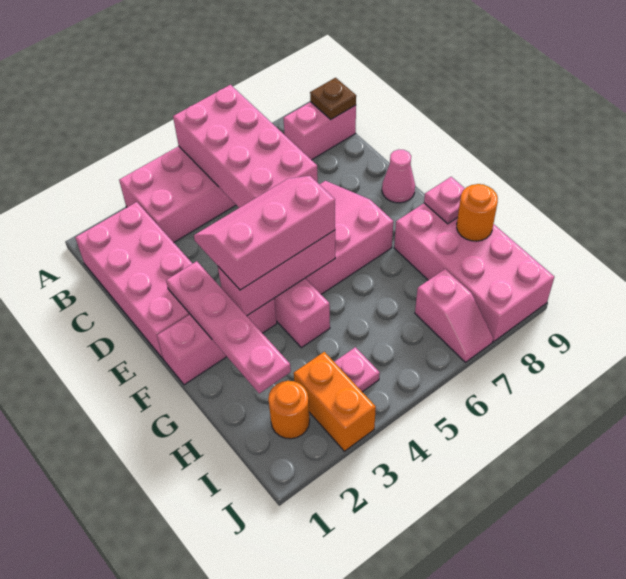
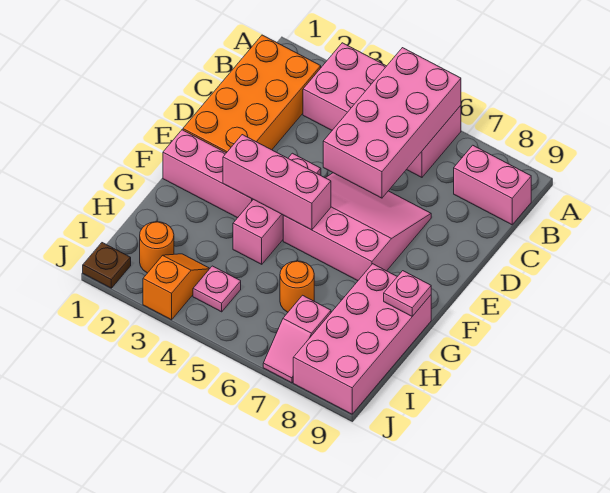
pink 2x4 brick [75,202,192,359] -> orange 2x4 brick [183,35,321,153]
brown 1x1 plate [310,78,356,119] -> brown 1x1 plate moved to [83,243,131,288]
pink 1x4 plate [166,261,291,394] -> none
pink 2x3 slope [194,176,335,290] -> none
pink 1x1 cone [382,150,415,203] -> none
orange 1x1 round brick [457,184,498,241] -> orange 1x1 round brick moved to [280,261,314,312]
orange 1x2 brick [294,352,376,451] -> orange 1x2 slope [143,254,210,320]

